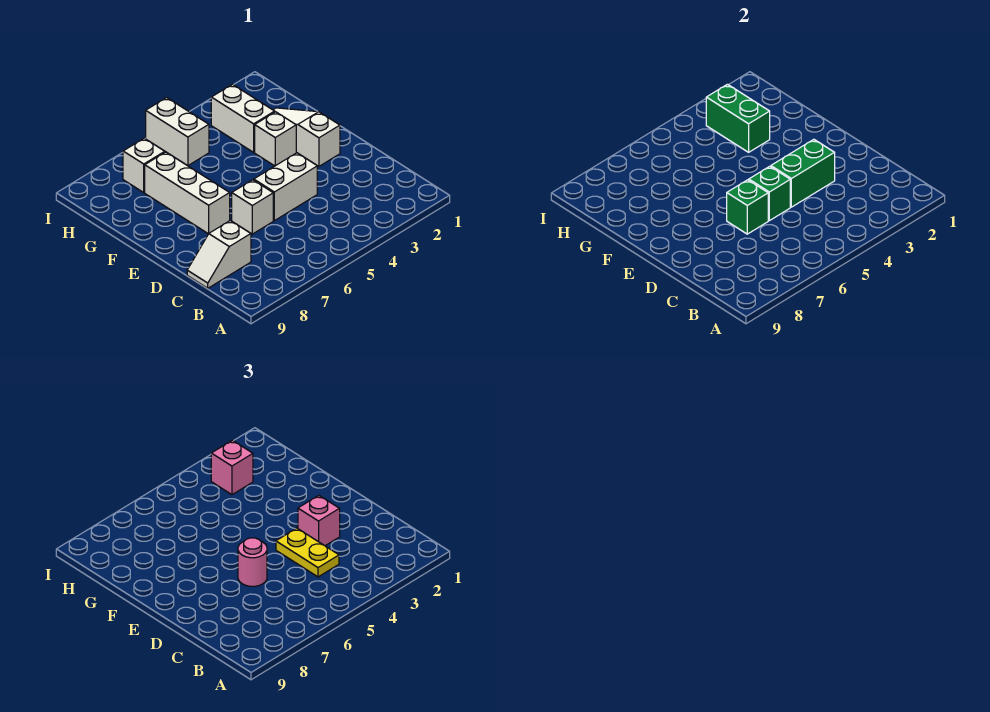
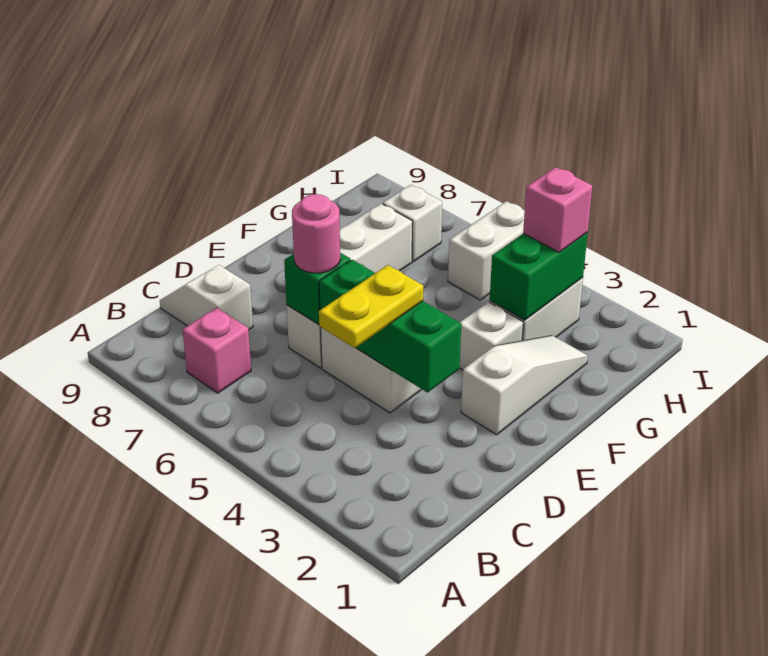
pink 1x1 brick [298,495,340,546] -> pink 1x1 brick moved to [183,308,251,393]

